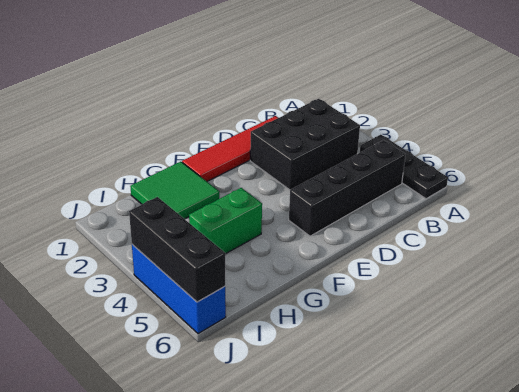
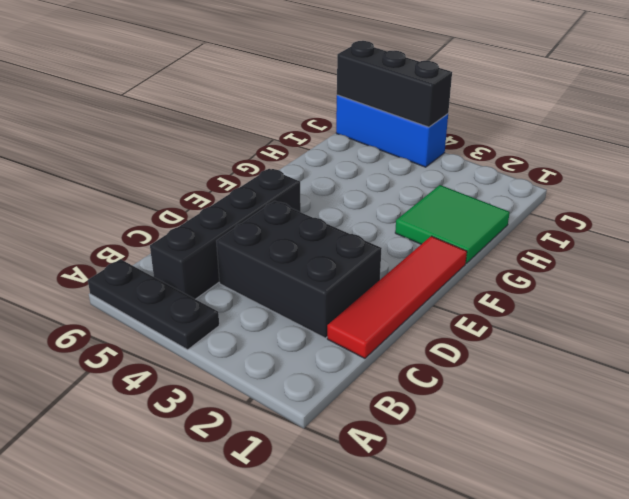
black 2x3 brick [250,99,360,190] -> black 2x3 brick turned to [216,201,382,338]
green 1x2 brick [189,188,262,254] -> none

